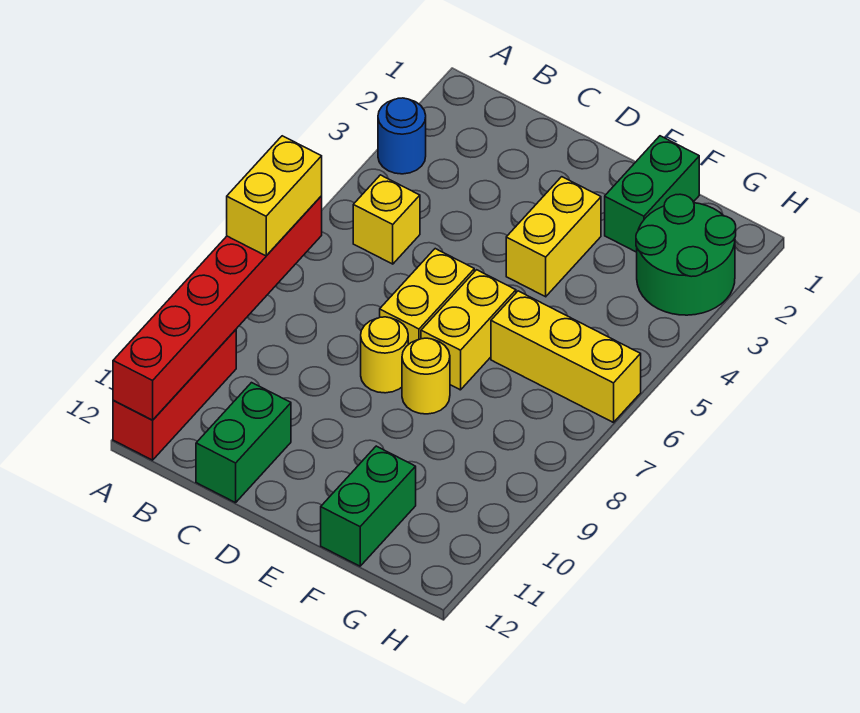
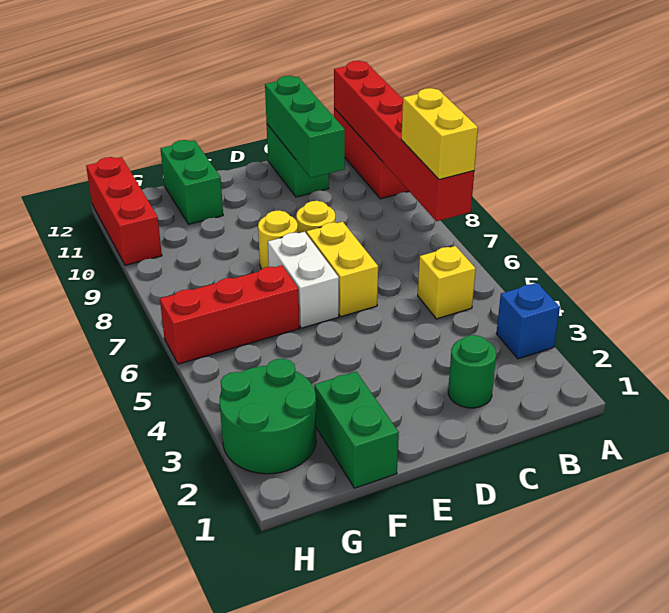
blue 1x1 round brick [378,98,426,174] -> blue 1x1 brick [496,283,560,359]
none -> green 1x1 round brick [448,335,496,408]
none -> green 1x3 brick [265,76,345,178]
yellow 1x2 brick [506,177,601,297] -> none
yellow 1x2 brick [421,270,516,390] -> white 1x2 brick [268,232,339,328]
yellow 1x3 brick [491,291,641,423] -> red 1x3 brick [160,265,299,364]
none -> red 1x3 brick [86,157,162,265]

